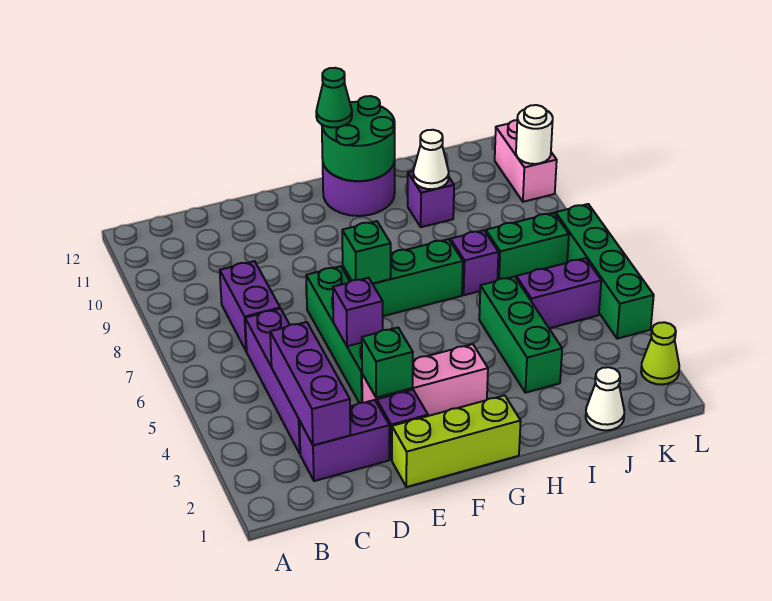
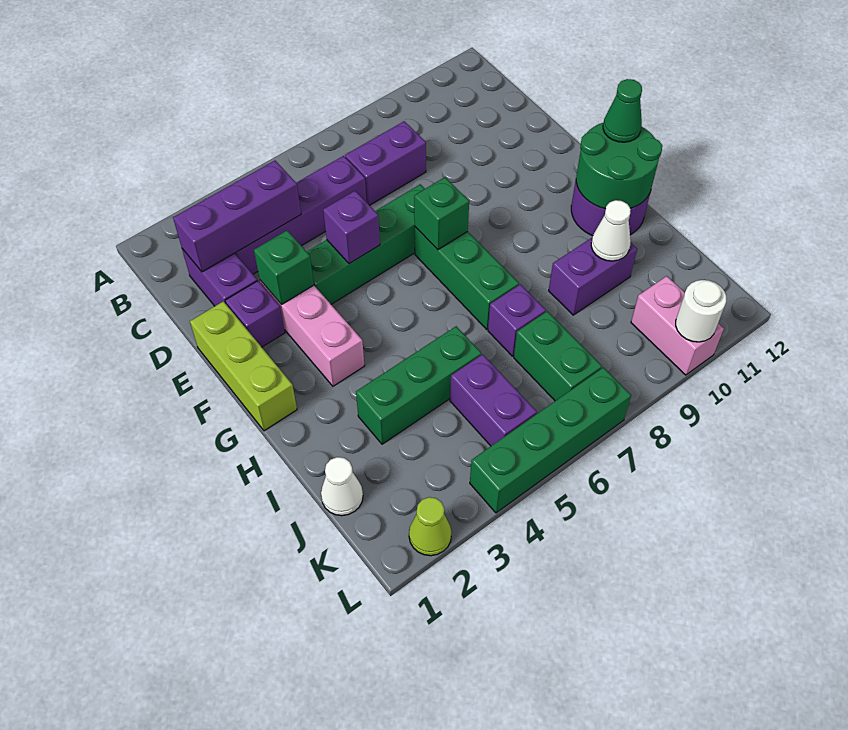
purple 1x1 brick [408,171,454,227] -> purple 1x2 brick [549,238,637,315]
pink 1x2 brick [495,120,557,202] -> pink 1x2 brick turned to [631,276,724,375]

